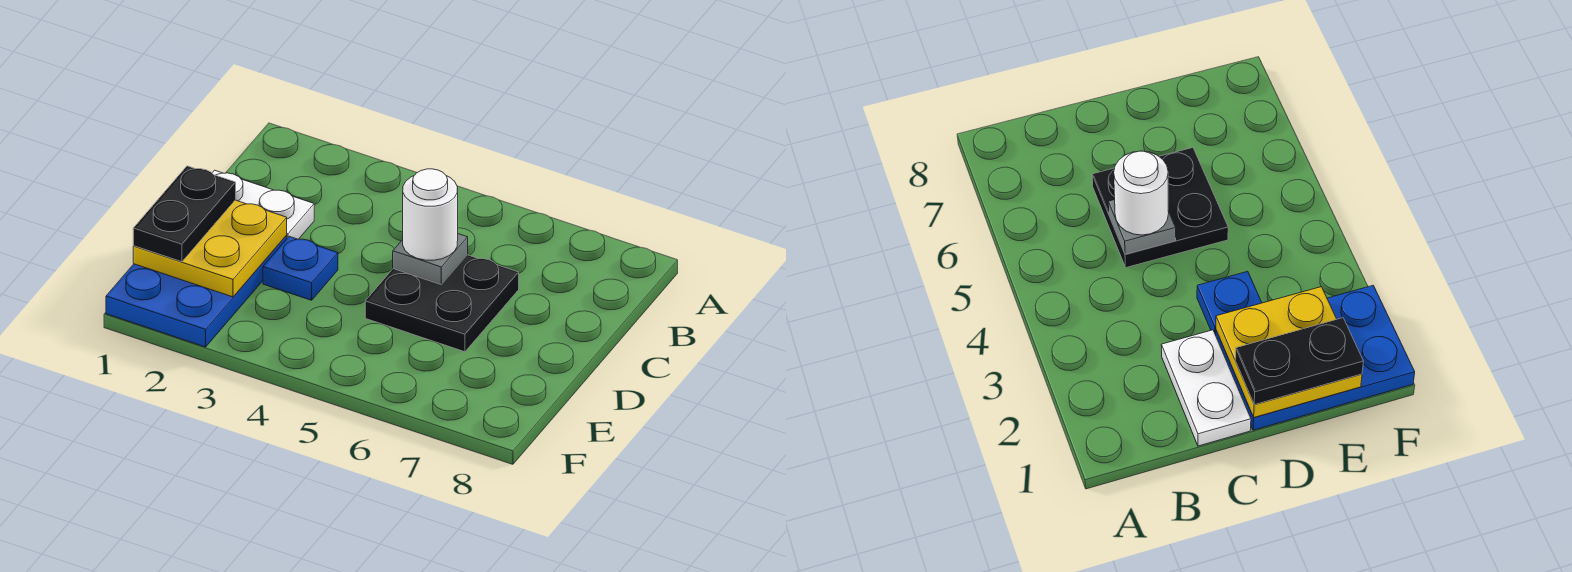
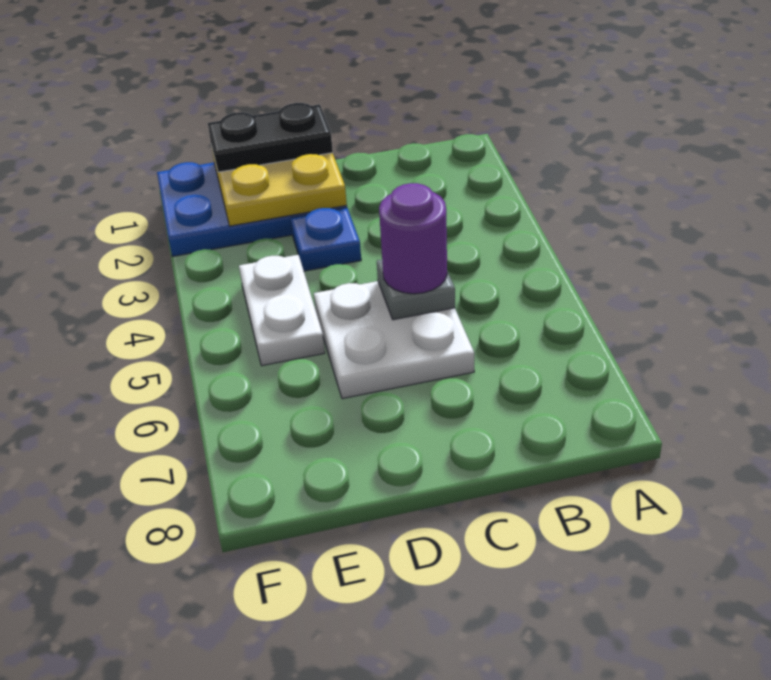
white 1x2 plate [212,170,314,239] -> white 1x2 plate moved to [239,255,325,366]
black 2x2 plate [365,255,519,352] -> white 2x2 plate [314,281,474,399]
white 1x1 round brick [403,169,458,260] -> purple 1x1 round brick [379,183,447,294]

